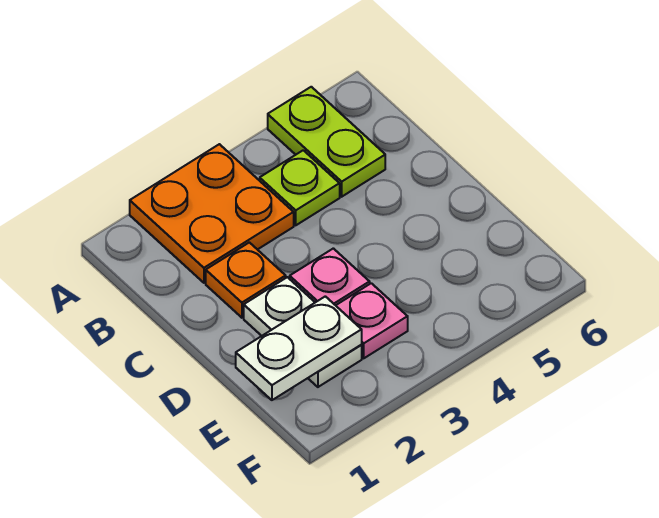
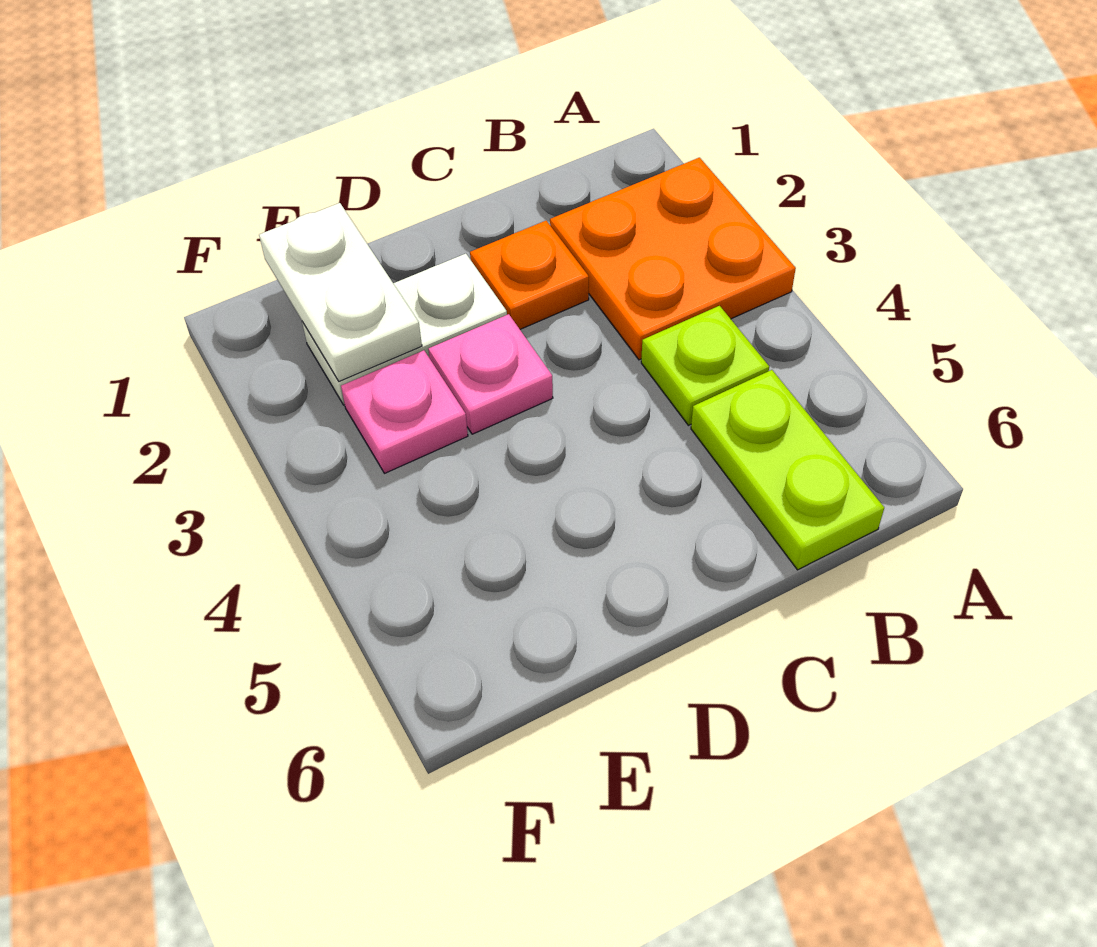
lime 1x2 plate [268,87,385,197] -> lime 1x2 plate turned to [691,370,884,570]

